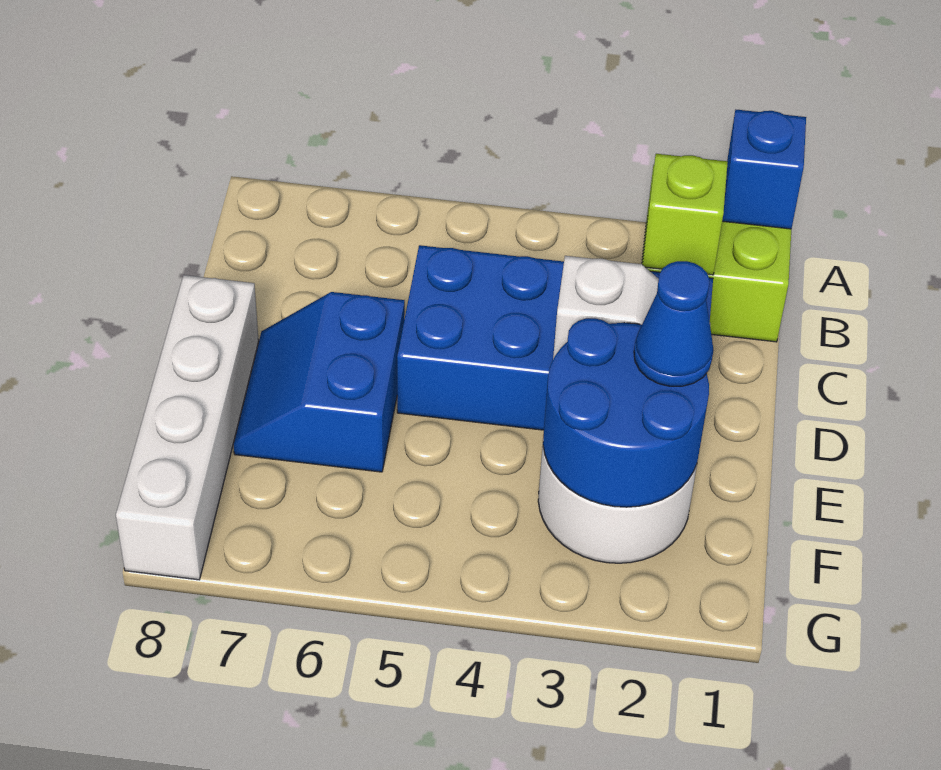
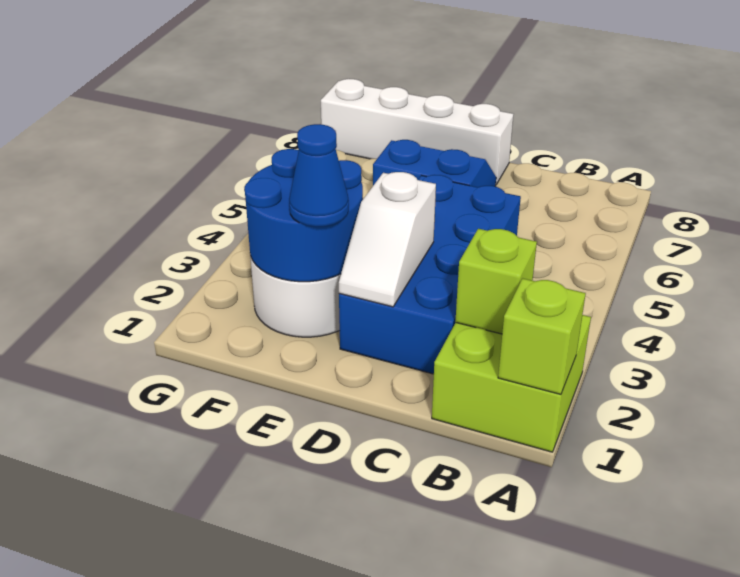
blue 1x1 brick [722,110,806,229] -> lime 1x1 brick [498,278,586,394]

